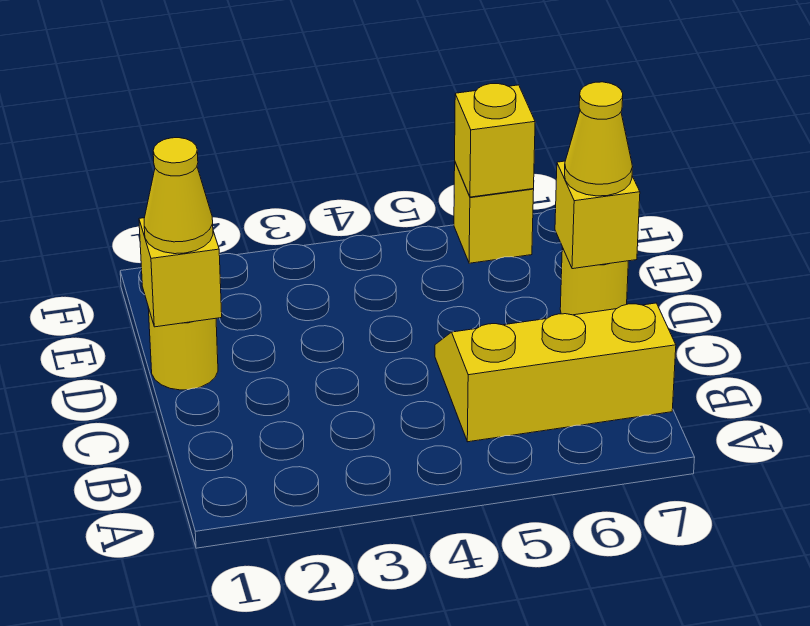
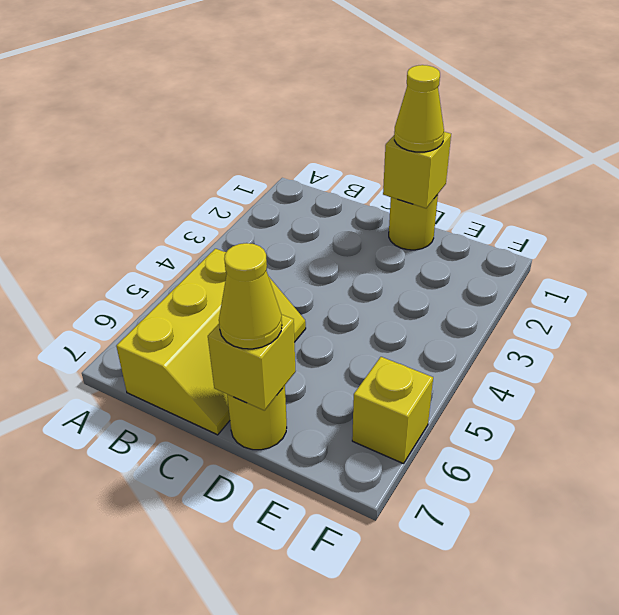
yellow 1x1 brick [455,84,535,197] -> none

